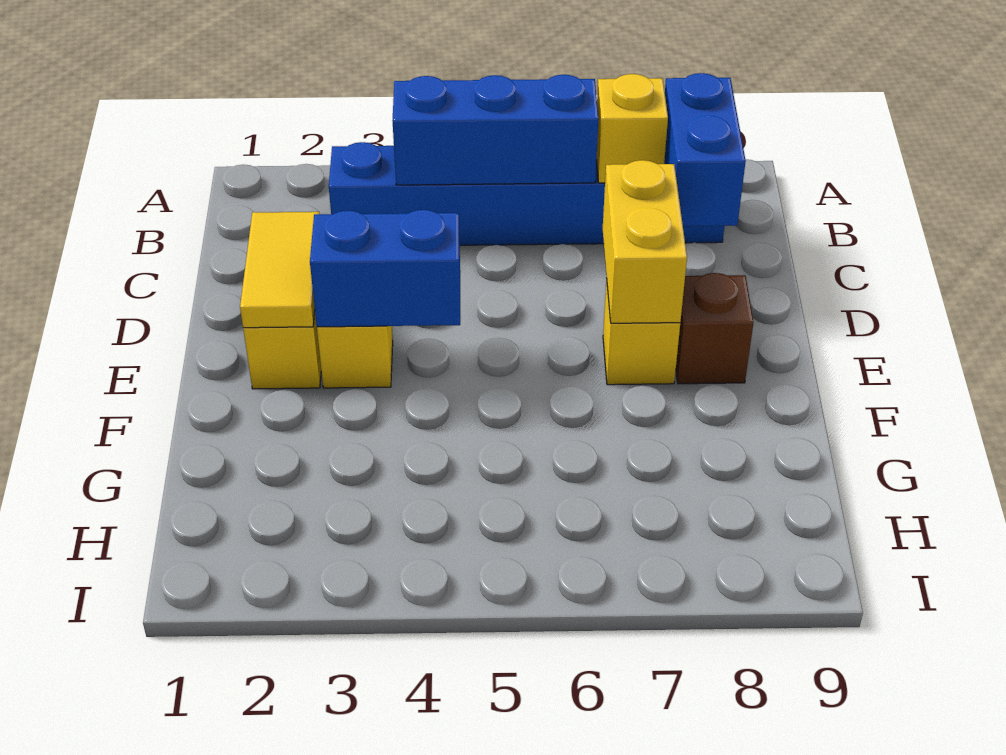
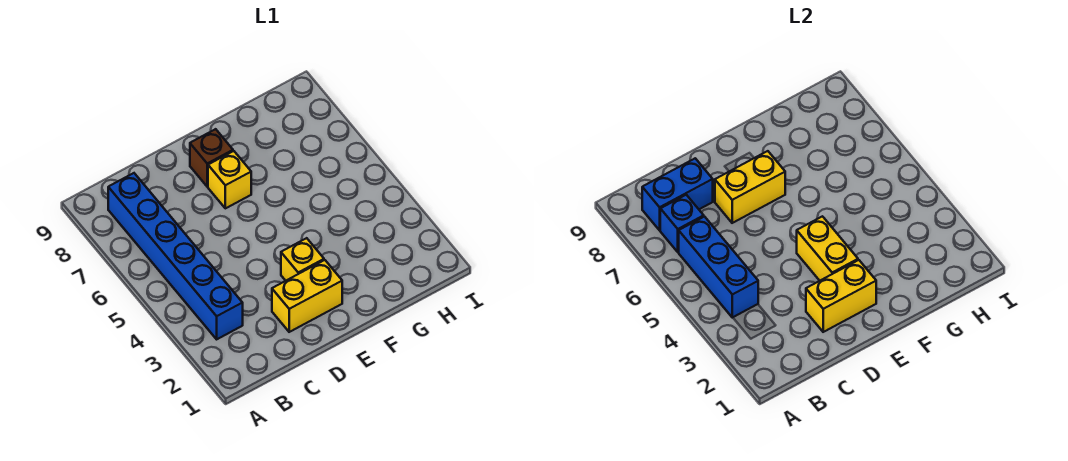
yellow 1x1 brick [596,74,668,183] -> blue 1x1 brick [660,195,704,252]
yellow 1x2 tile [240,212,319,328] -> yellow 1x2 brick [806,260,876,332]
blue 1x2 brick [310,210,460,327] -> yellow 1x2 brick [797,216,858,281]

